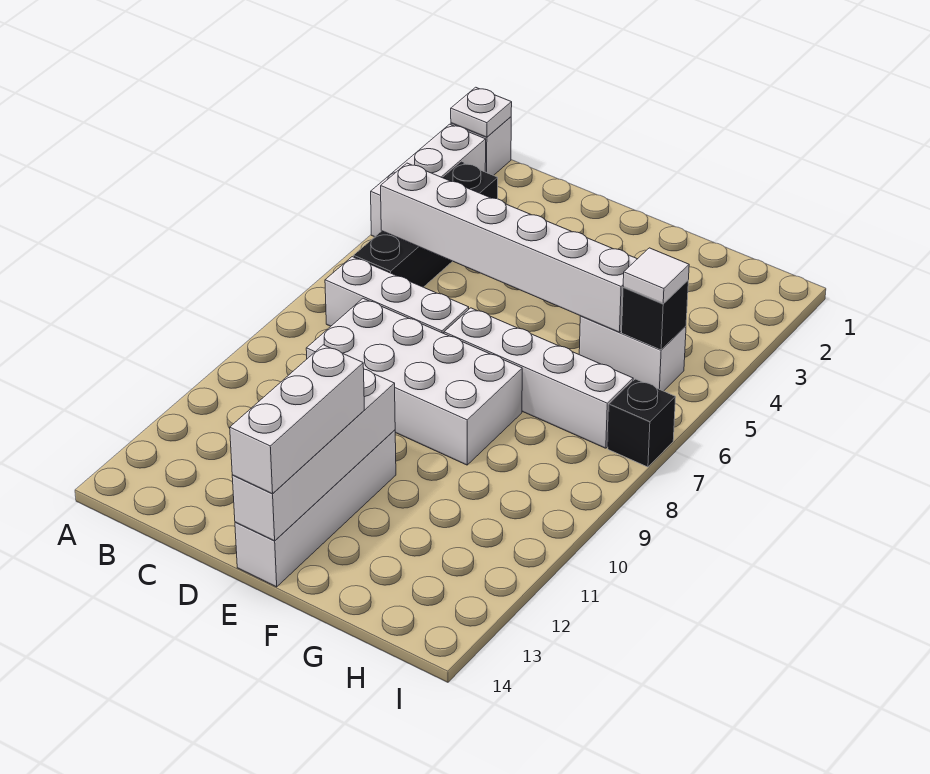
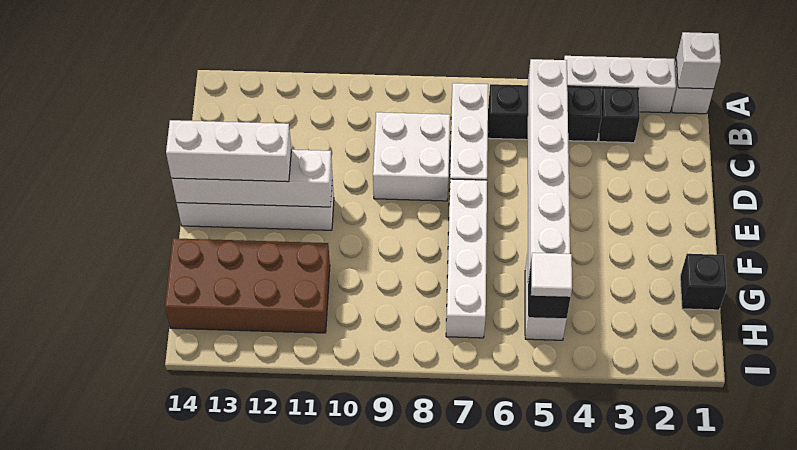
white 1x1 plate [451,87,512,137] -> white 1x1 brick [676,32,721,89]
white 2x4 brick [306,298,522,465] -> white 2x2 brick [373,112,450,201]
none -> brown 2x4 brick [165,238,330,333]
black 1x1 brick [608,379,676,467] -> black 1x1 brick moved to [680,253,727,310]

